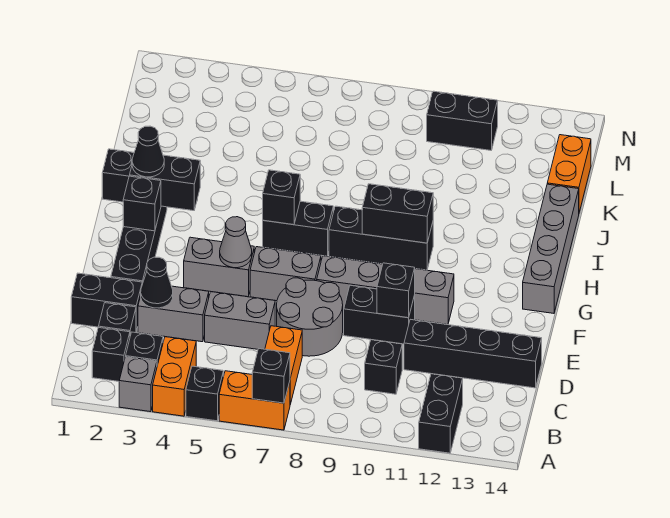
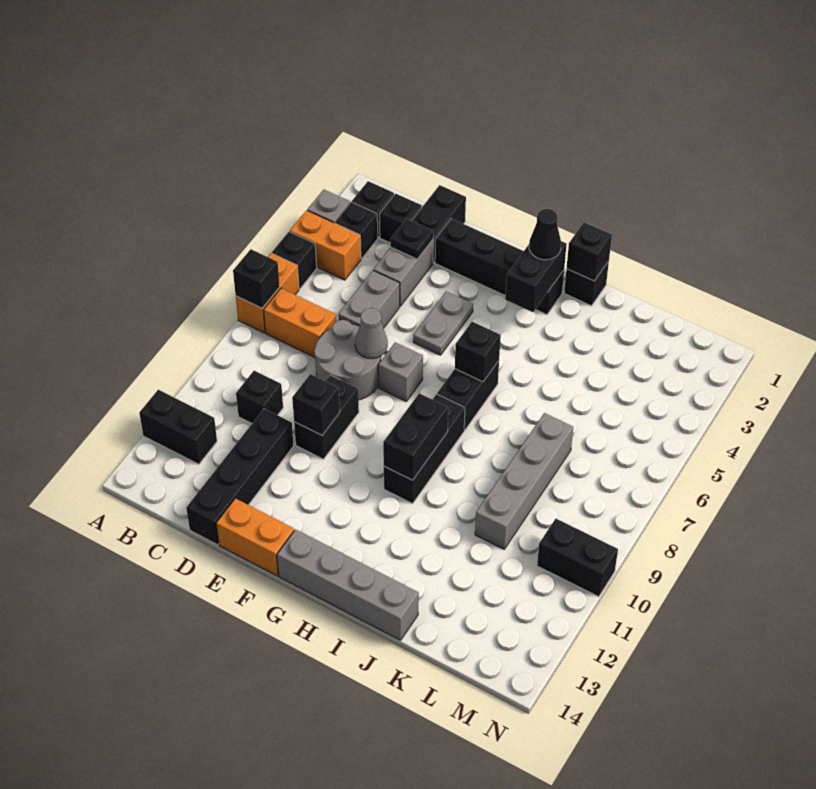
black 1x1 cone [141,257,173,308] -> black 1x1 plate [390,219,433,259]
grey 1x2 brick [184,237,254,297] -> grey 1x2 plate [413,291,473,355]
grey 1x1 cone [220,217,252,268] -> grey 1x1 cone moved to [355,308,388,359]
grey 1x2 brick [250,247,321,301] -> grey 1x1 brick [378,342,423,401]
grey 1x4 brick [317,256,454,324] -> grey 1x4 brick moved to [475,413,573,549]
black 1x1 brick [123,176,161,231] -> black 1x1 brick moved to [566,222,612,281]
orange 1x2 brick [547,135,591,212] -> orange 1x2 brick moved to [216,498,294,576]
black 1x2 brick [427,91,498,150] -> black 1x2 brick turned to [537,519,618,597]

